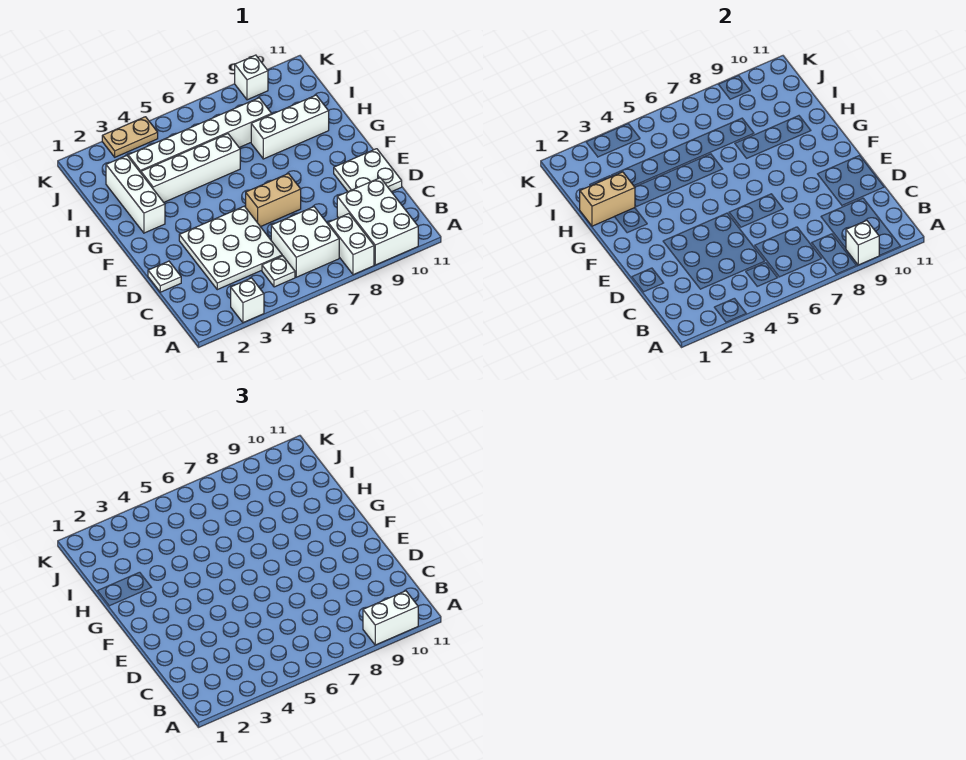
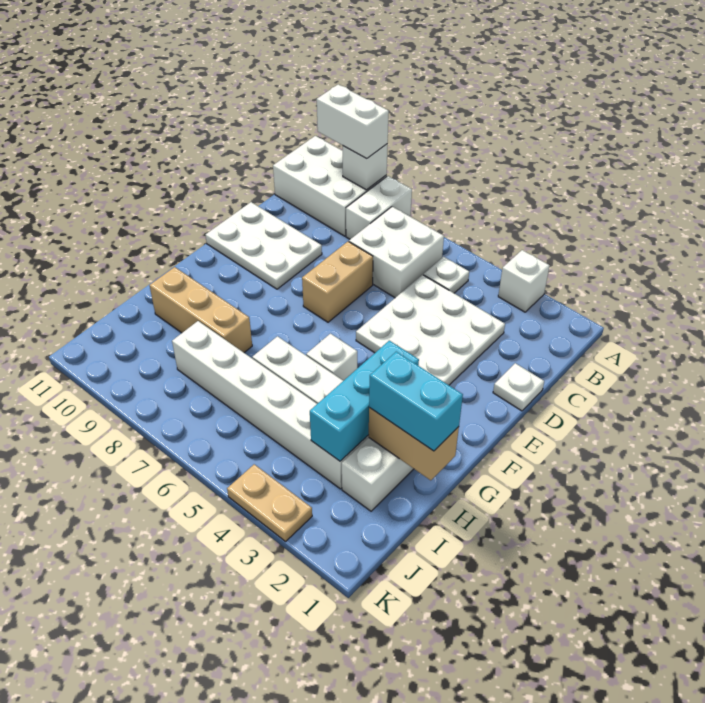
white 2x3 brick [337,178,418,265] -> white 2x3 brick turned to [273,136,387,236]
white 2x2 plate [334,149,402,192] -> white 2x3 plate [206,202,322,289]
tan 1x2 brick [246,174,301,227] -> tan 1x2 brick turned to [302,242,373,322]
none -> cyan 1x3 brick [310,341,419,461]
none -> cyan 1x2 brick [369,352,463,451]
white 1x3 brick [251,95,329,159] -> tan 1x3 brick [150,267,252,353]
white 1x1 brick [235,55,268,100] -> white 1x1 brick moved to [306,334,357,381]

